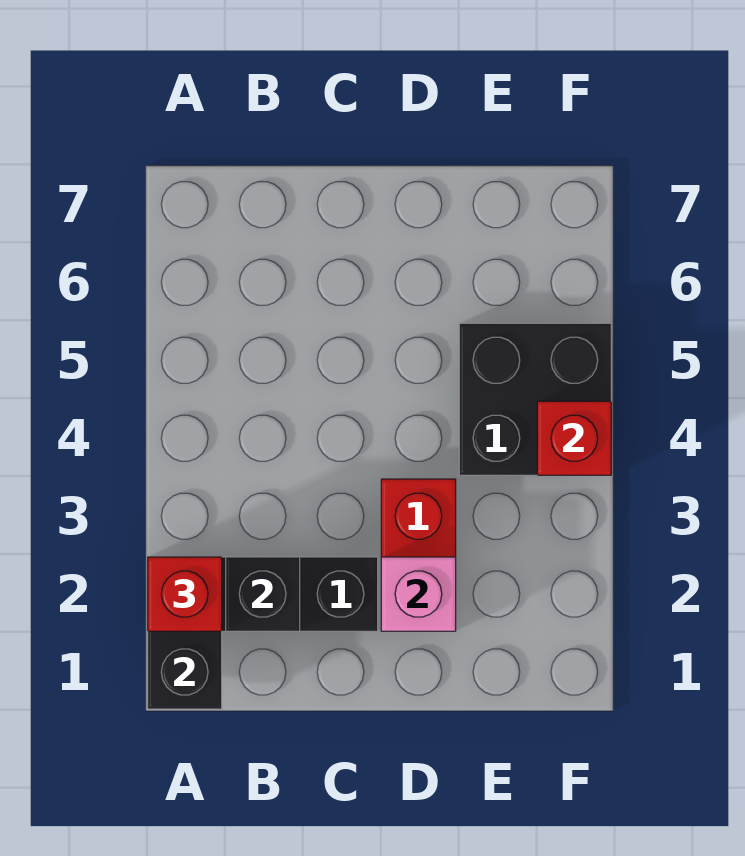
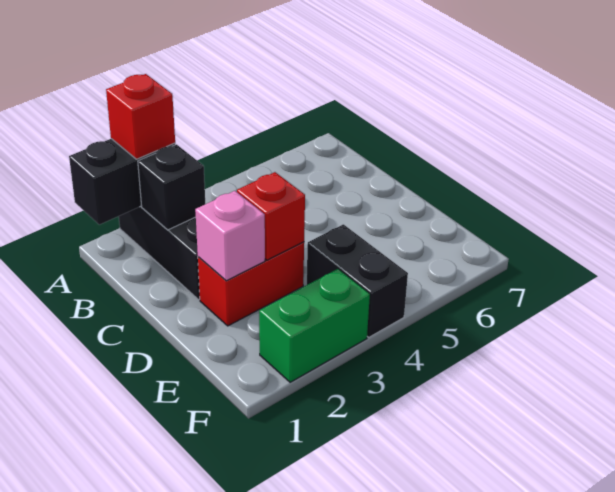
black 2x2 brick [459,323,611,475] -> black 1x2 brick [307,224,408,337]
none -> green 1x2 brick [259,269,370,382]
red 1x1 brick [537,401,611,475] -> red 1x1 brick moved to [237,172,305,260]

